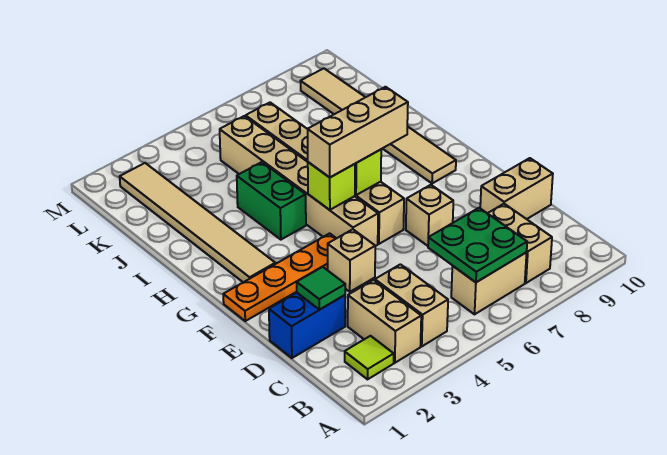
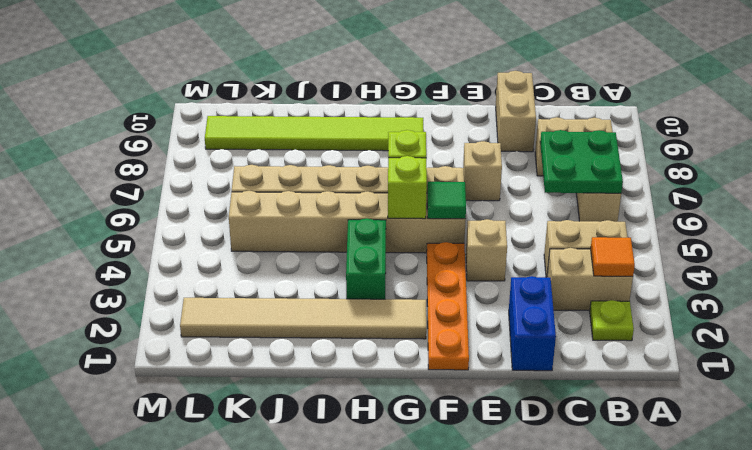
lime 1x1 tile [345,336,394,379] -> lime 1x1 plate [590,300,634,341]
none -> orange 1x1 tile [591,237,635,276]
green 1x1 tile [297,267,345,310] -> green 1x1 tile moved to [427,182,466,219]
tan 1x3 brick [308,87,408,177] -> none
tan 1x6 tile [300,68,456,183] -> lime 1x6 tile [205,116,424,151]
green 1x2 brick [237,162,306,240] -> green 1x2 brick turned to [346,218,386,299]

